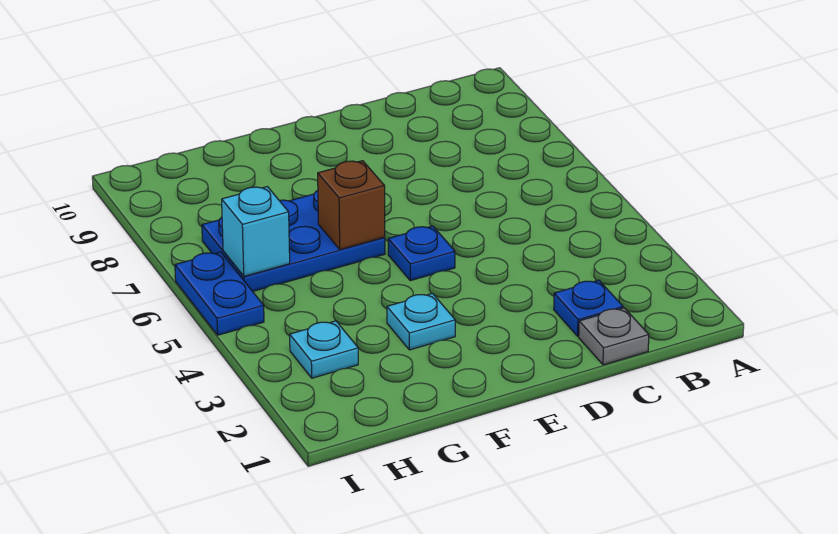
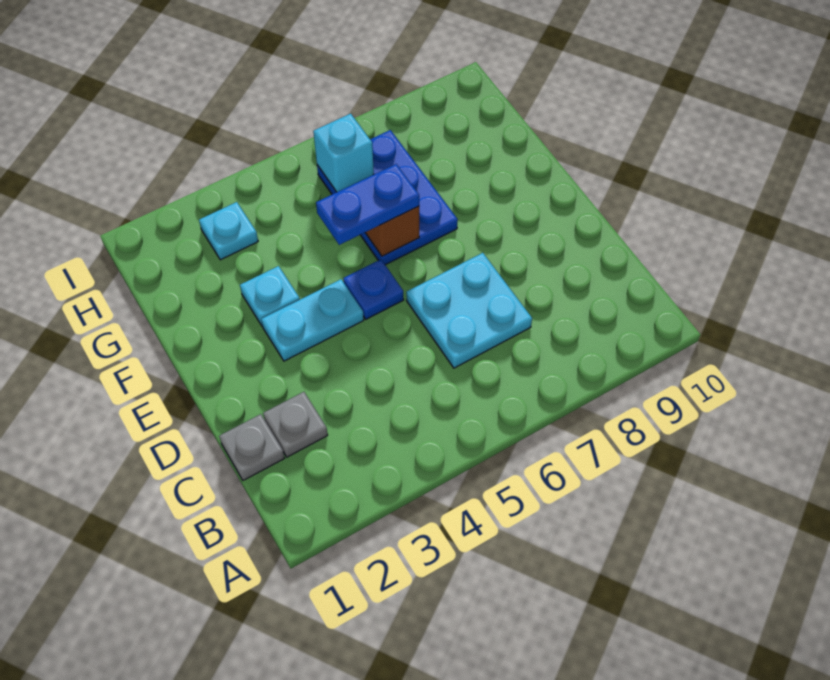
blue 1x1 plate [554,280,623,336] -> grey 1x1 plate [263,392,328,457]
none -> cyan 2x2 plate [406,253,532,368]
none -> cyan 1x2 plate [261,279,364,361]
blue 1x2 plate [175,252,264,335] -> blue 1x2 plate moved to [316,164,419,245]

